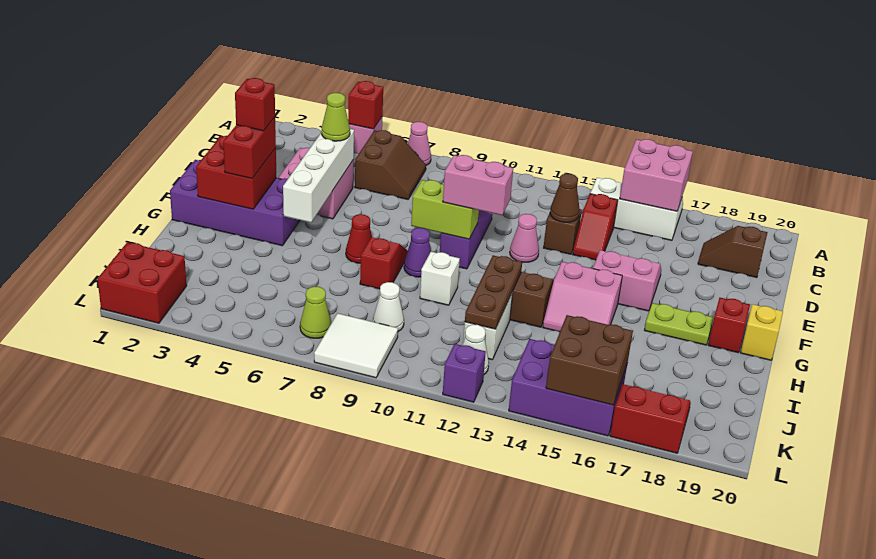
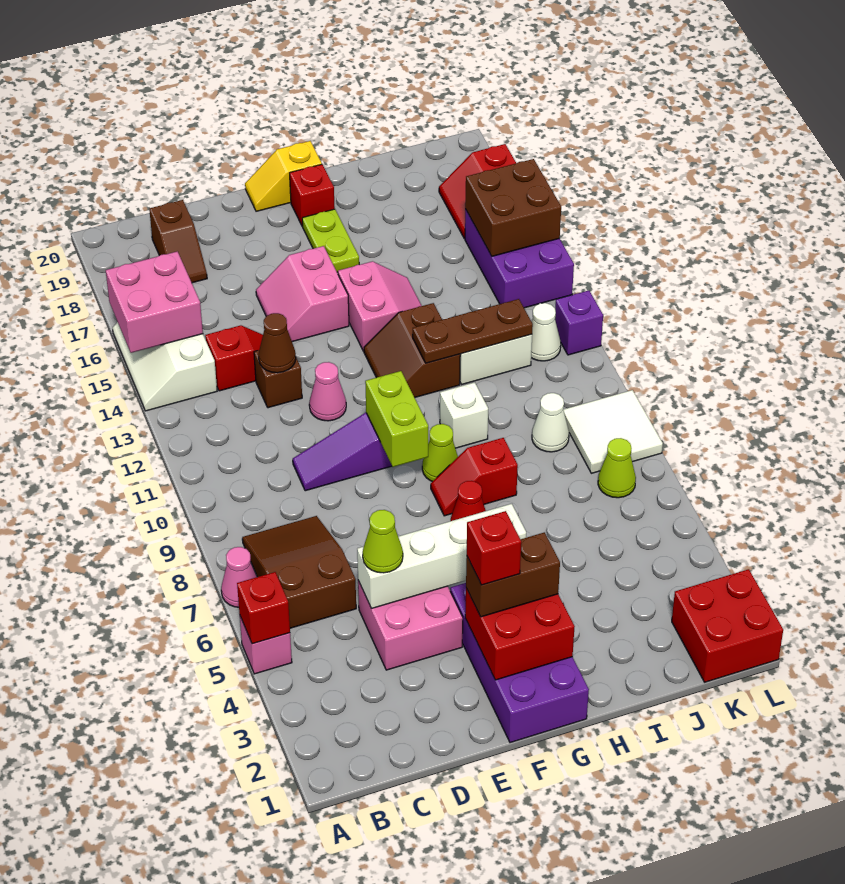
brown 2x2 slope [355,130,426,199] -> brown 2x3 slope [242,516,356,628]
red 1x2 brick [223,117,276,178] -> brown 1x2 brick [466,532,560,617]
pink 1x2 brick [443,155,513,215] -> none
purple 1x1 cone [404,228,431,277] -> lime 1x1 cone [422,424,458,482]

